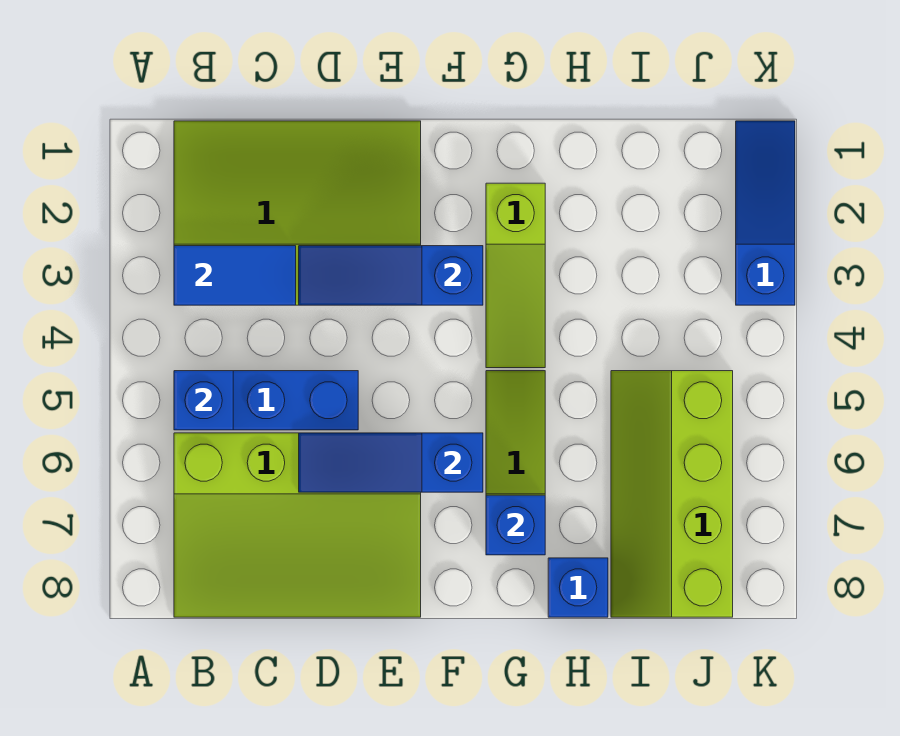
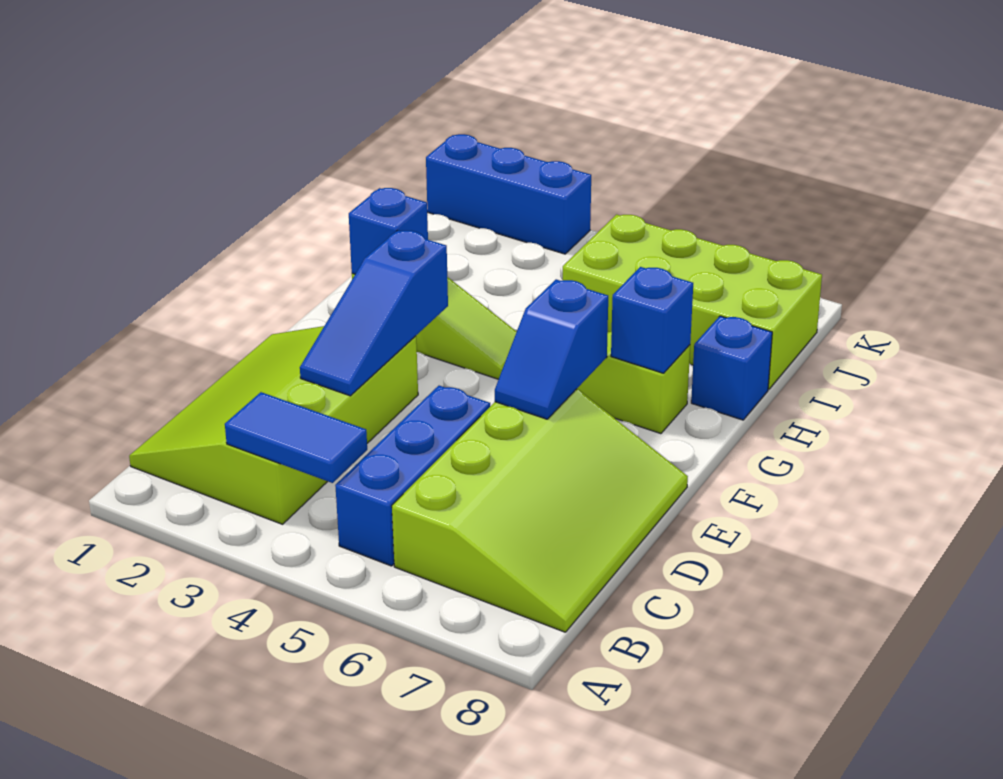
blue 1x2 tile [174,246,296,305] -> blue 1x2 tile turned to [225,392,367,483]
blue 1x1 brick [174,371,233,430] -> blue 1x1 brick moved to [349,188,428,274]
blue 1x3 slope [299,433,483,492] -> blue 1x2 slope [495,279,608,419]
lime 2x4 slope [611,371,733,617] -> lime 2x4 brick [563,214,822,389]
blue 1x3 slope [736,121,795,305] -> blue 1x3 brick [426,134,591,254]

